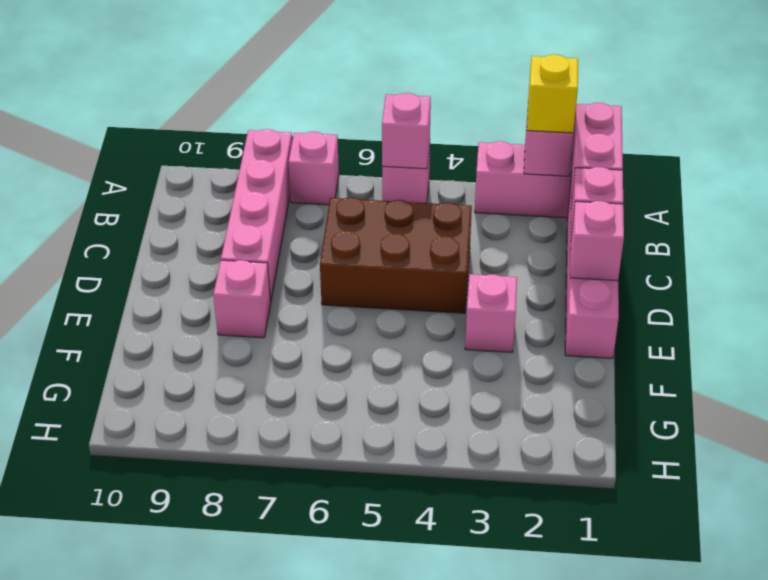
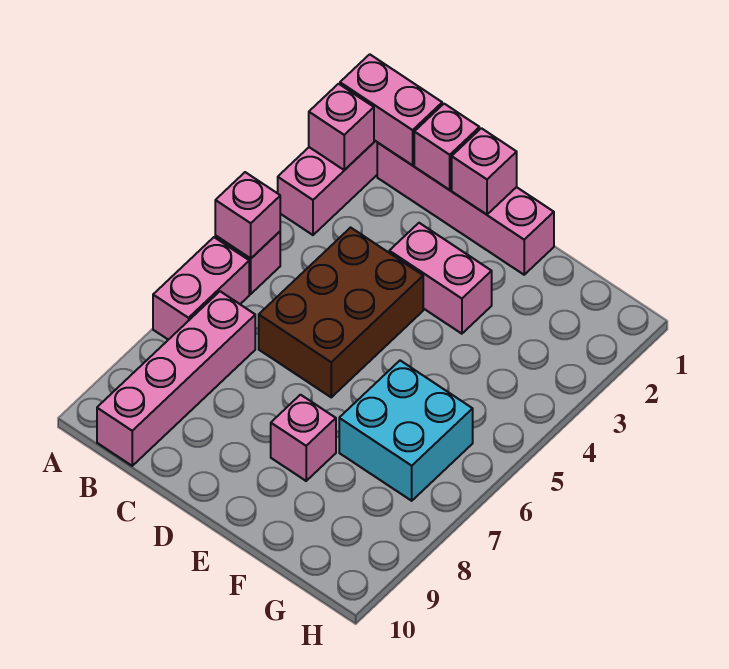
yellow 1x1 brick [527,54,578,133] -> none
pink 1x1 brick [289,132,339,205] -> pink 1x2 brick [153,237,249,340]
pink 1x4 brick [221,129,292,302] -> pink 1x4 brick turned to [97,291,255,466]
pink 1x1 brick [465,274,517,352] -> pink 1x2 brick [389,223,492,334]
none -> cyan 2x2 brick [339,361,473,501]

